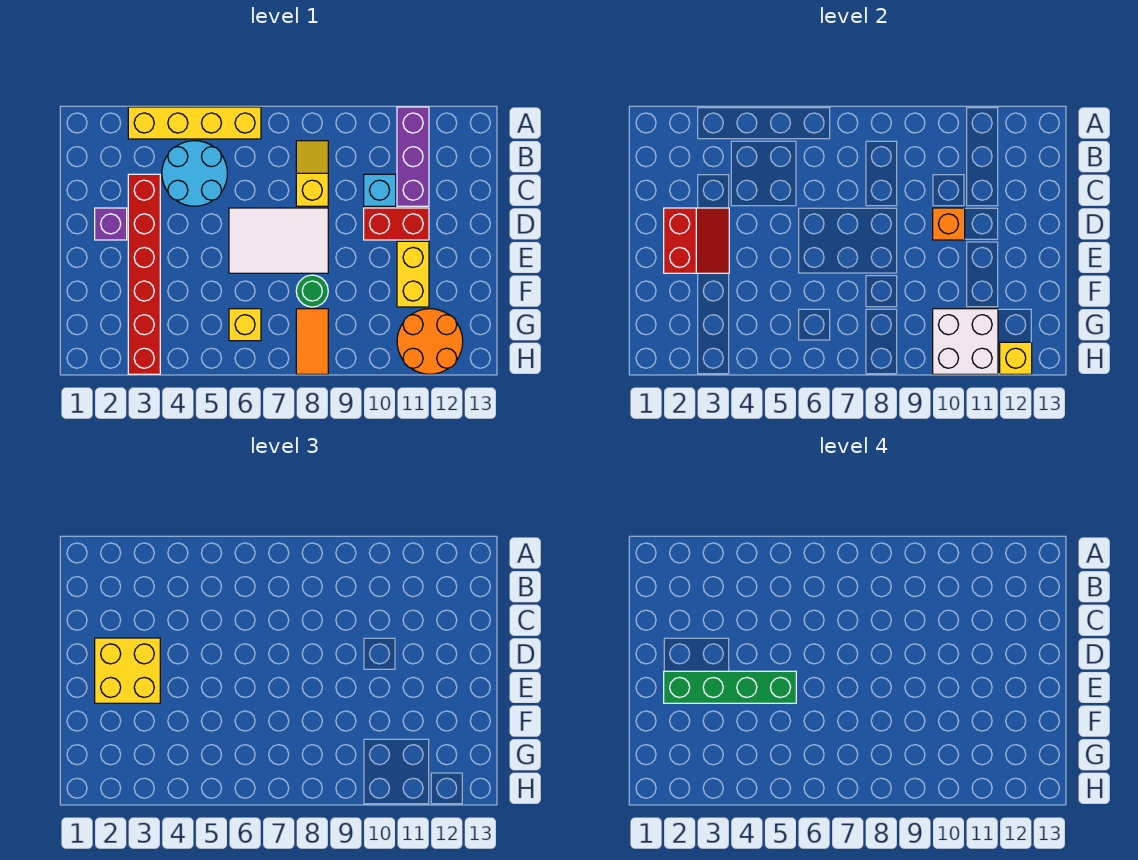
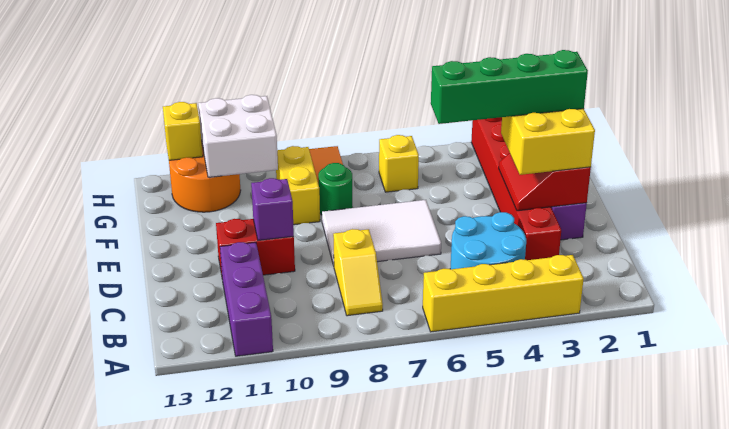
cyan 1x1 brick [364,174,396,206] -> none
orange 1x1 brick [933,208,965,240] -> purple 1x1 brick [251,178,294,240]
yellow 1x2 brick [397,241,429,307] -> yellow 1x2 brick moved to [276,146,320,225]

